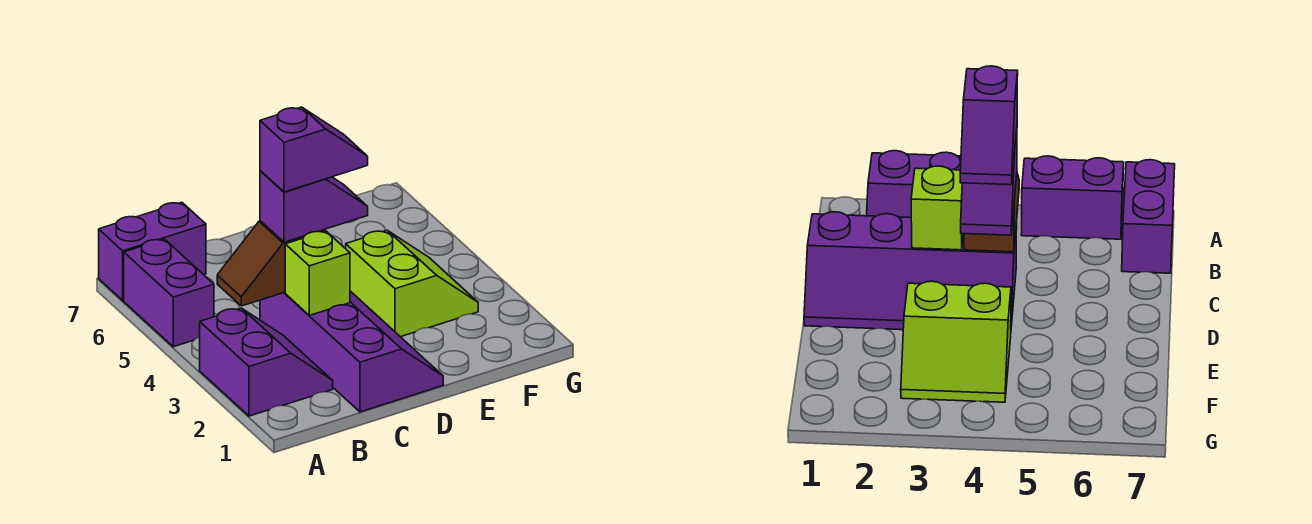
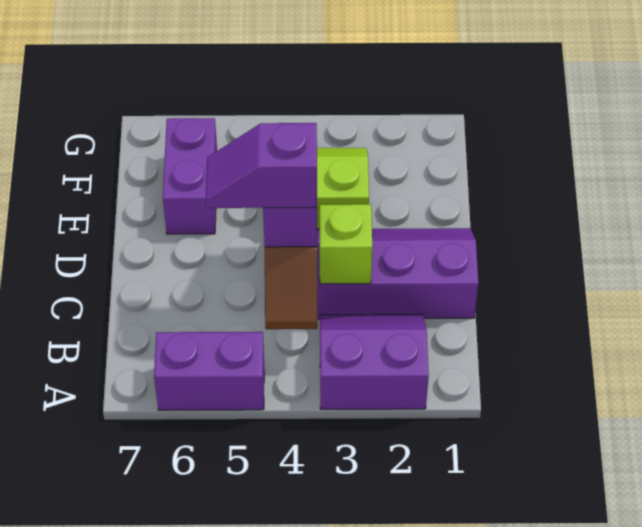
purple 1x2 brick [99,202,206,300] -> purple 1x2 brick moved to [163,118,217,234]
purple 1x2 slope [260,107,368,192] -> purple 1x2 slope turned to [206,123,317,208]

